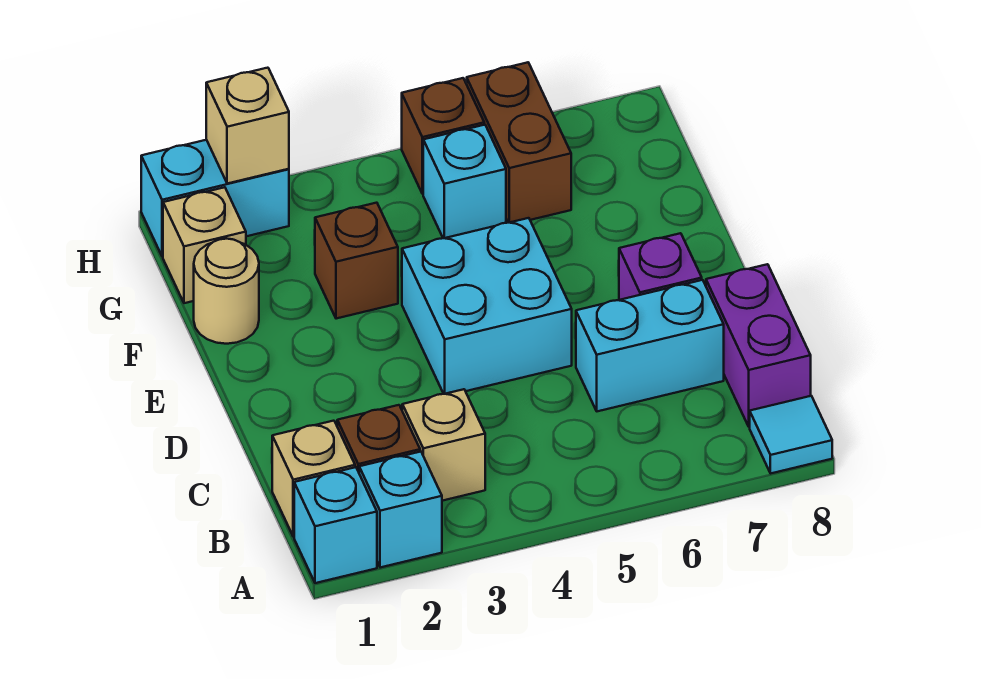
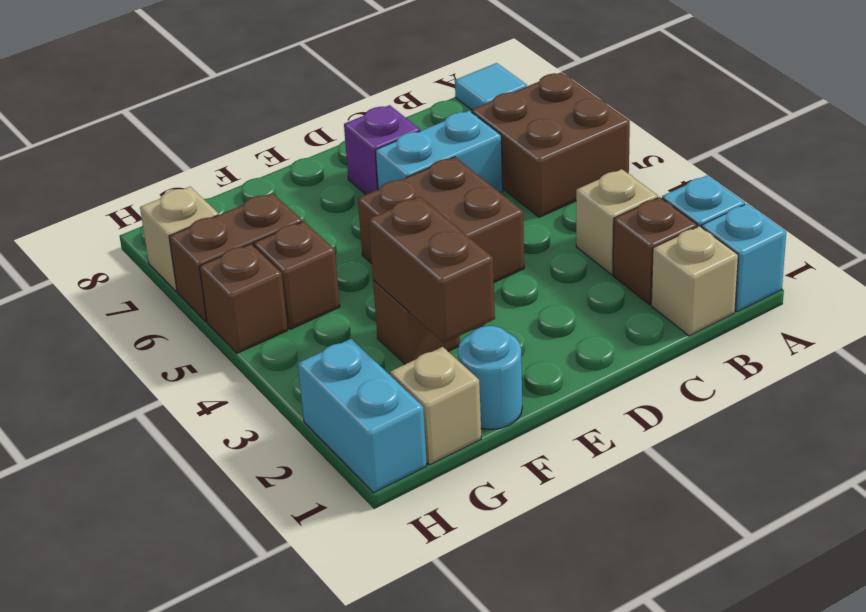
none -> brown 2x2 brick [472,72,630,217]
purple 1x2 brick [706,264,811,427] -> none
cyan 1x2 brick [576,280,724,411] -> cyan 1x2 brick turned to [375,111,503,193]
cyan 2x2 brick [402,218,572,394] -> brown 2x2 brick [358,157,524,282]
tan 1x1 round brick [194,239,259,344] -> cyan 1x1 round brick [458,326,522,429]
none -> brown 1x2 brick [369,197,495,343]
cyan 1x1 brick [423,125,506,238] -> brown 1x1 brick [254,221,340,329]
tan 1x1 brick [206,68,289,184] -> tan 1x1 brick moved to [140,187,219,292]

